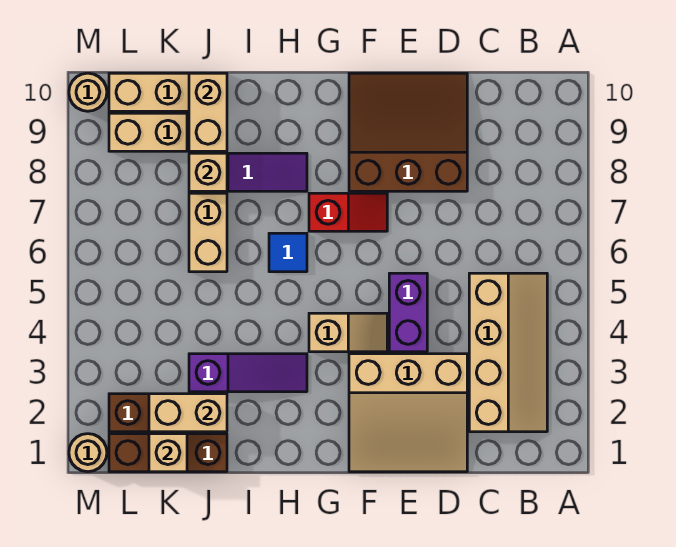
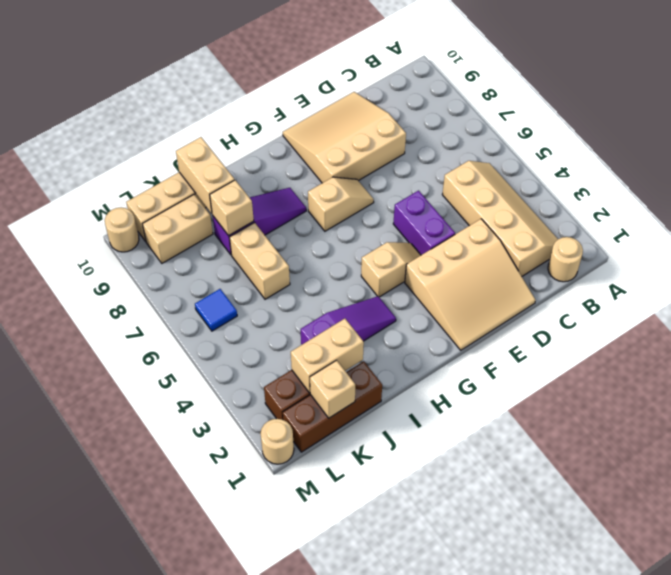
none -> tan 1x1 round brick [548,237,583,282]
brown 3x3 slope [349,73,467,191] -> tan 3x3 slope [283,92,406,183]
red 1x2 slope [309,193,387,231] -> tan 1x2 slope [308,177,374,231]
blue 1x1 tile [269,233,307,272] -> blue 1x1 tile moved to [195,289,237,331]

